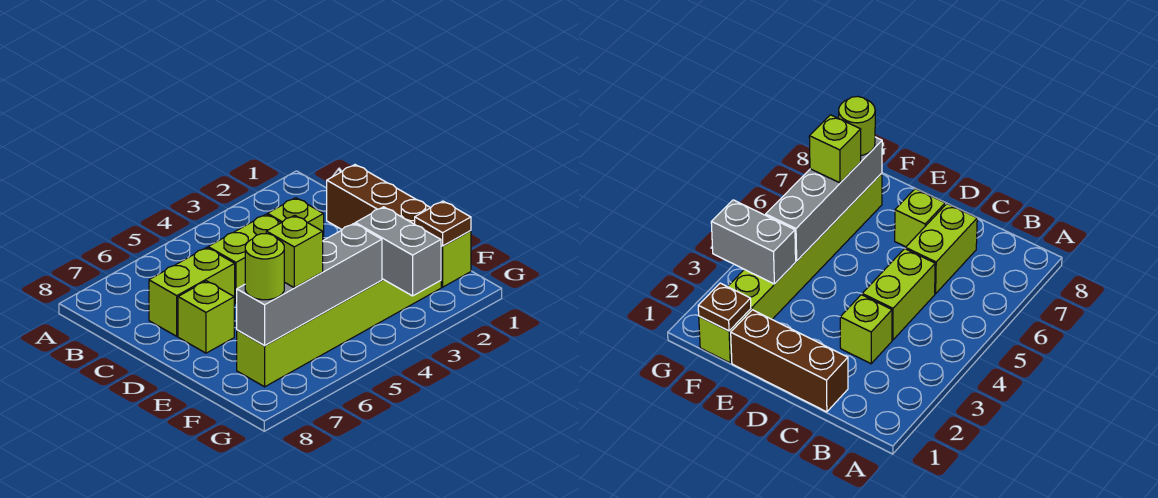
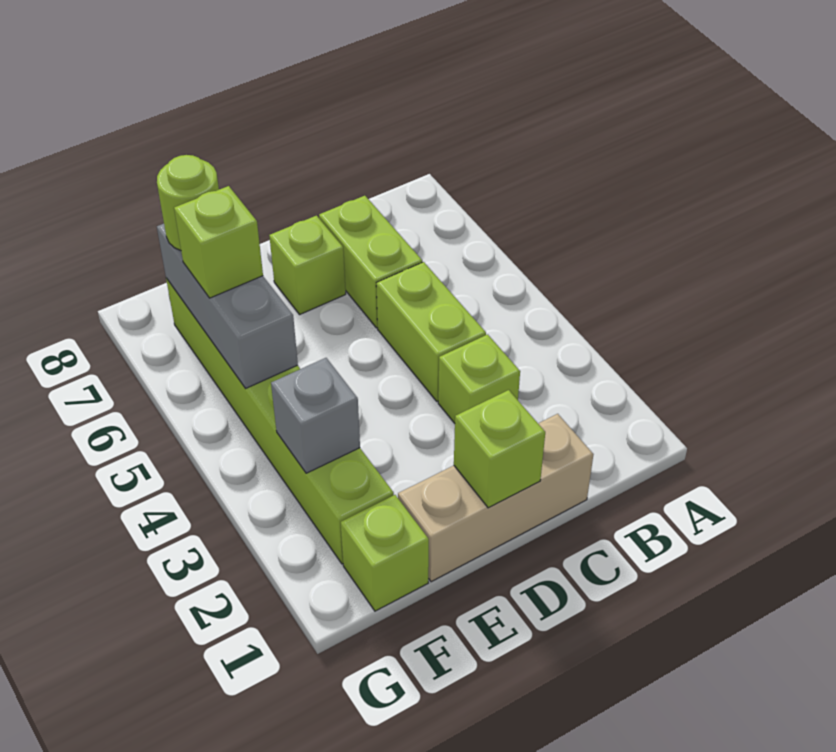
brown 1x3 brick [327,165,430,229] -> tan 1x3 brick [398,414,593,582]
none -> lime 1x1 brick [454,390,545,508]
brown 1x1 plate [415,201,471,246] -> none
grey 1x2 brick [355,207,441,296] -> grey 1x1 brick [271,358,360,473]
grey 1x4 brick [237,224,382,345] -> grey 1x3 brick [157,224,298,388]

